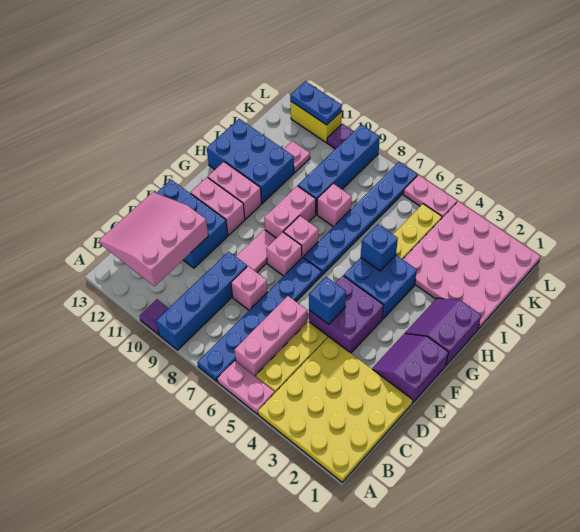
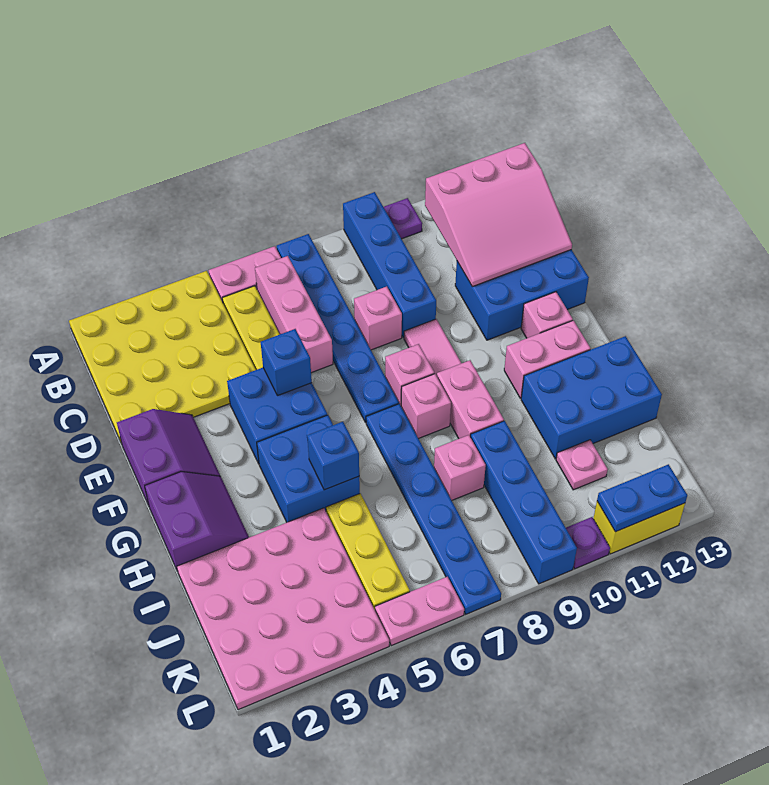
pink 3x3 slope [99,192,208,286] -> pink 3x3 slope turned to [425,143,572,287]
purple 2x2 brick [309,276,384,353] -> blue 2x2 brick [227,368,327,464]
pink 1x2 brick [190,177,245,235] -> pink 1x1 brick [521,292,573,338]

